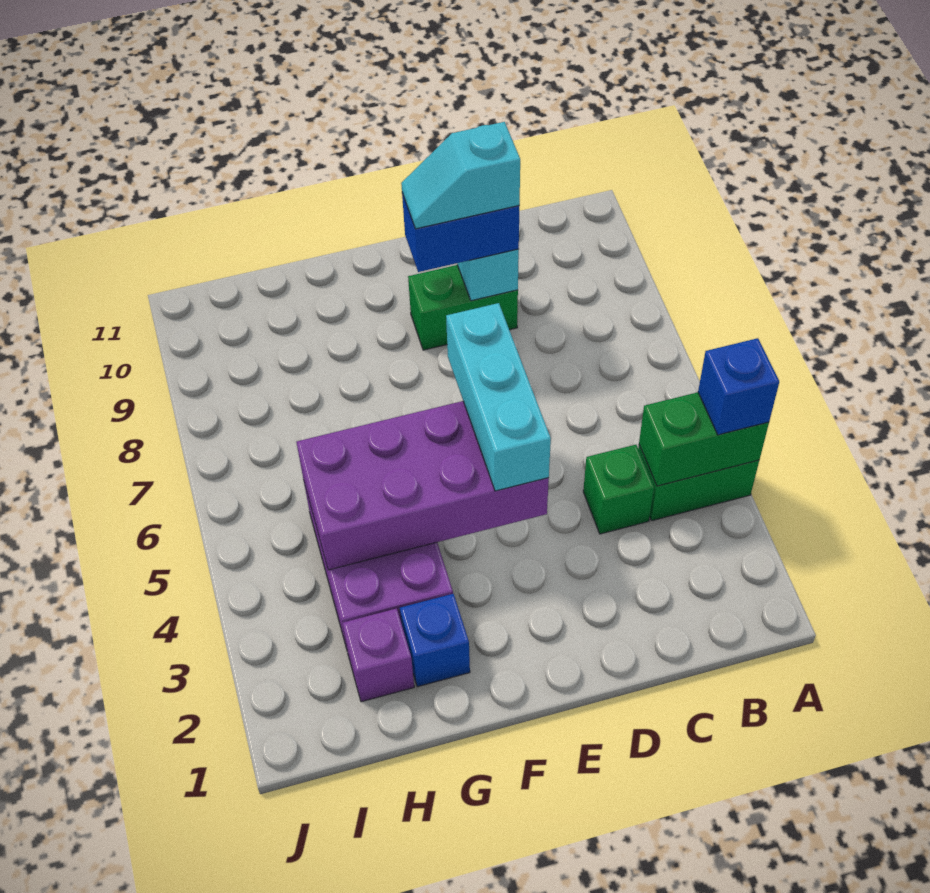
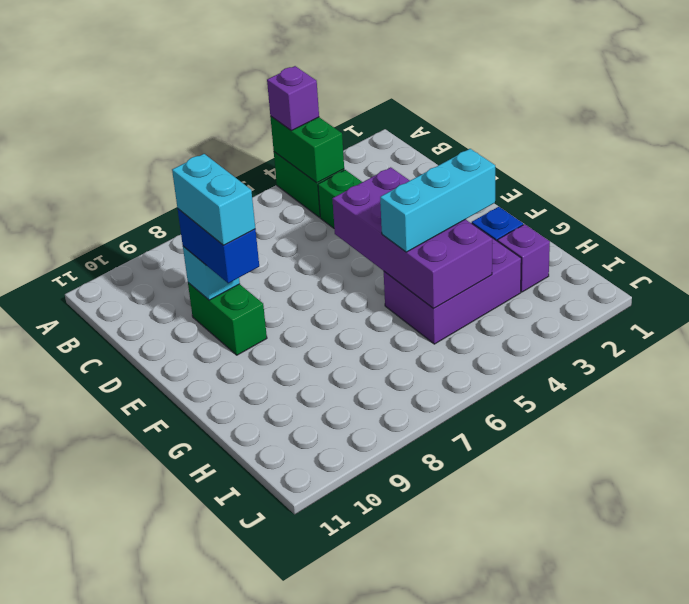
blue 1x1 brick [698,338,779,435] -> purple 1x1 brick [267,66,319,131]
cyan 1x2 slope [401,122,520,229] -> cyan 1x2 brick [172,154,255,245]
cyan 1x3 brick [446,303,551,491] -> cyan 1x3 brick moved to [380,149,495,252]

